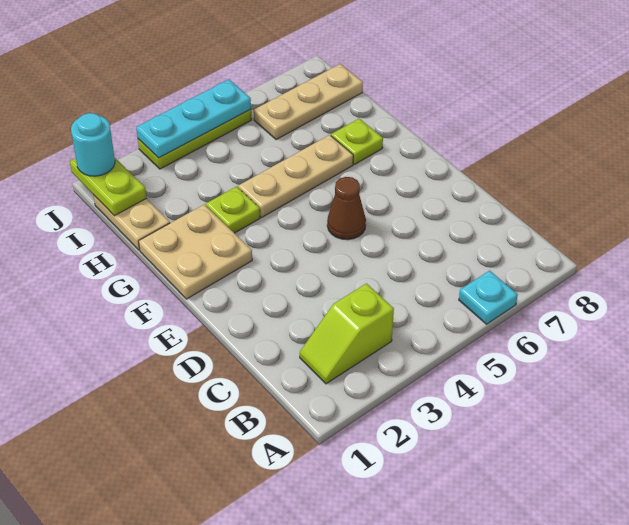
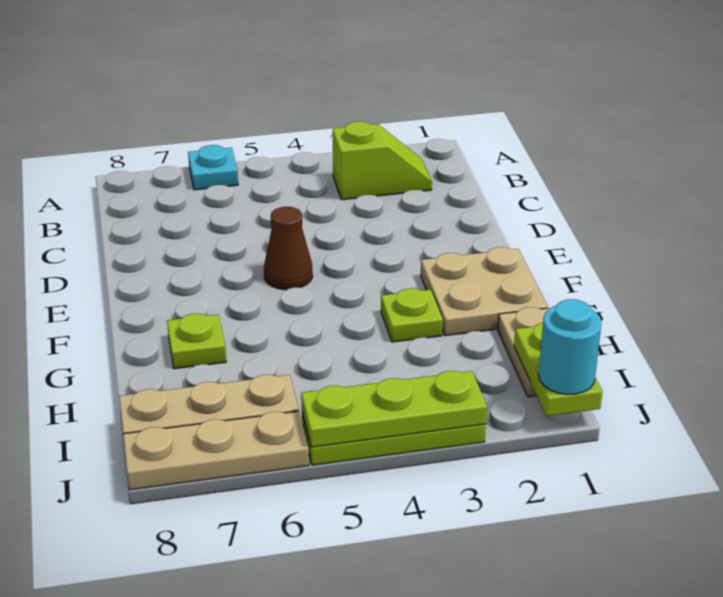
tan 1x3 plate [238,135,353,217] -> tan 1x3 plate moved to [123,411,309,490]
cyan 1x3 plate [136,79,251,158] -> lime 1x3 plate [301,371,487,447]

